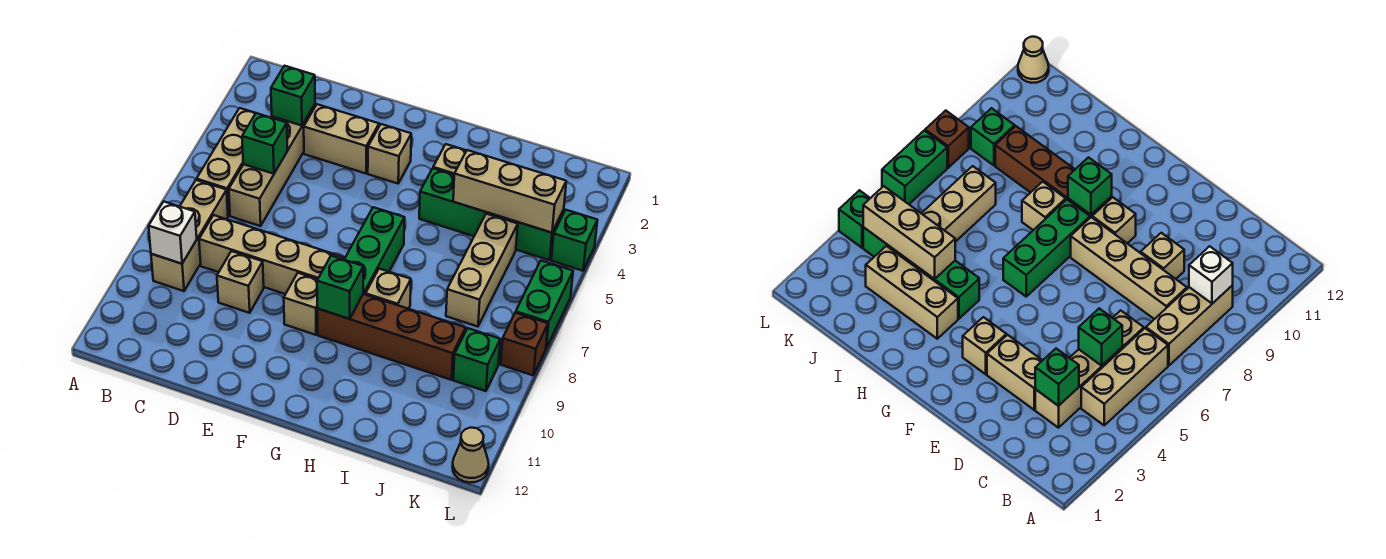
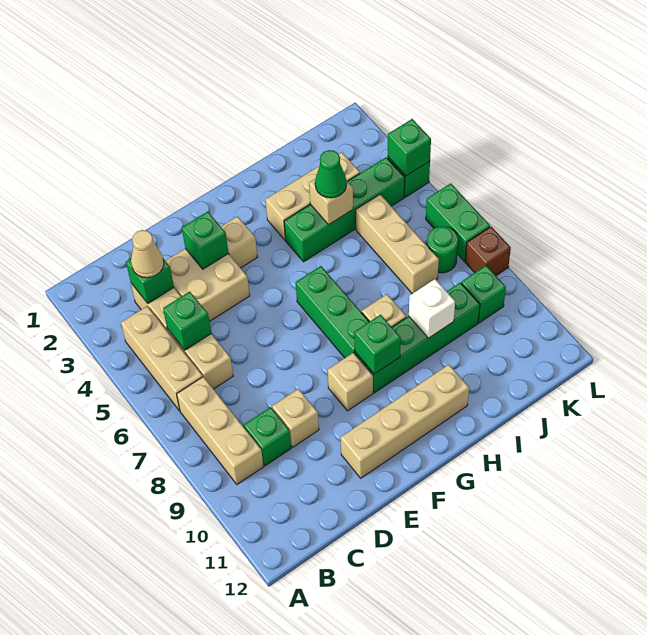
white 1x1 brick [149,201,197,264] -> white 1x1 brick moved to [409,279,455,338]
tan 1x4 brick [199,215,344,294] -> tan 1x4 brick moved to [341,365,469,478]
none -> green 1x1 brick [244,407,291,466]
tan 1x2 brick [304,104,379,173] -> tan 2x2 brick [166,249,250,322]
none -> green 1x1 brick [182,211,228,269]
brown 1x4 brick [317,294,466,380] -> green 1x4 brick [355,283,480,393]
tan 1x3 brick [453,150,566,233] -> tan 1x1 brick [309,179,353,225]
none -> green 1x1 cone [315,150,347,198]
none -> green 1x1 round brick [427,226,458,273]
none -> green 1x1 brick [388,119,431,176]
tan 1x1 cone [452,428,489,483] -> tan 1x1 cone moved to [131,230,164,278]

